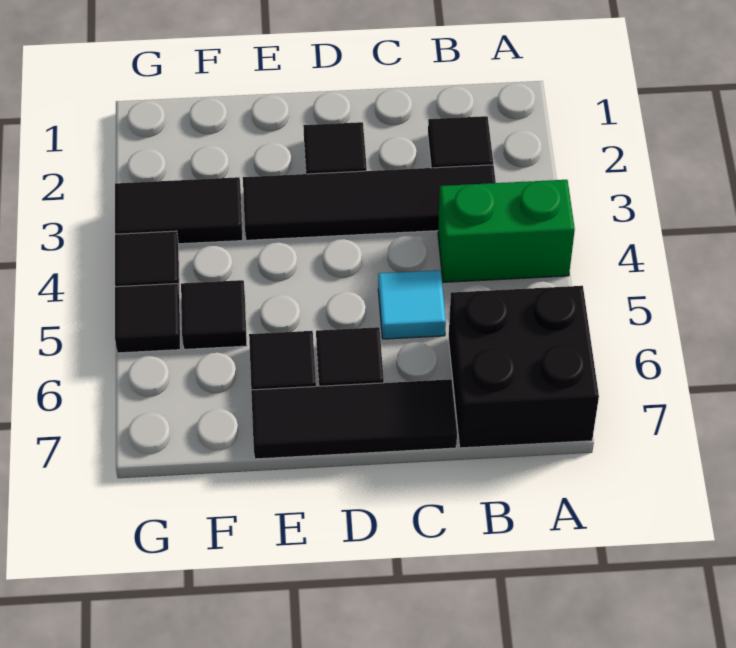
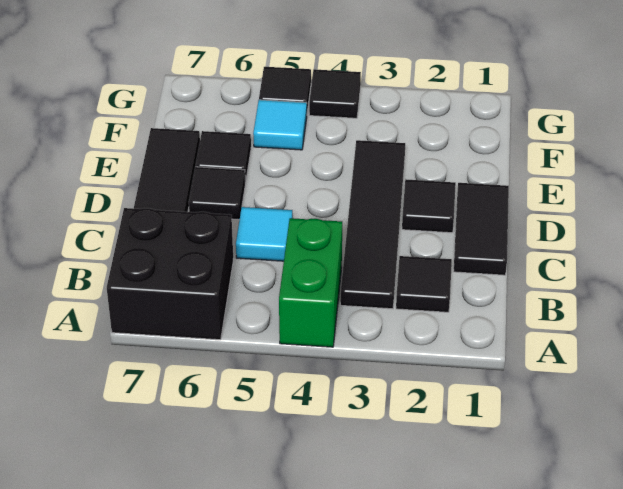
black 1x2 tile [115,177,243,244] -> black 1x2 tile moved to [453,183,509,275]
black 1x1 tile [181,280,247,349] -> cyan 1x1 tile [253,100,307,150]

